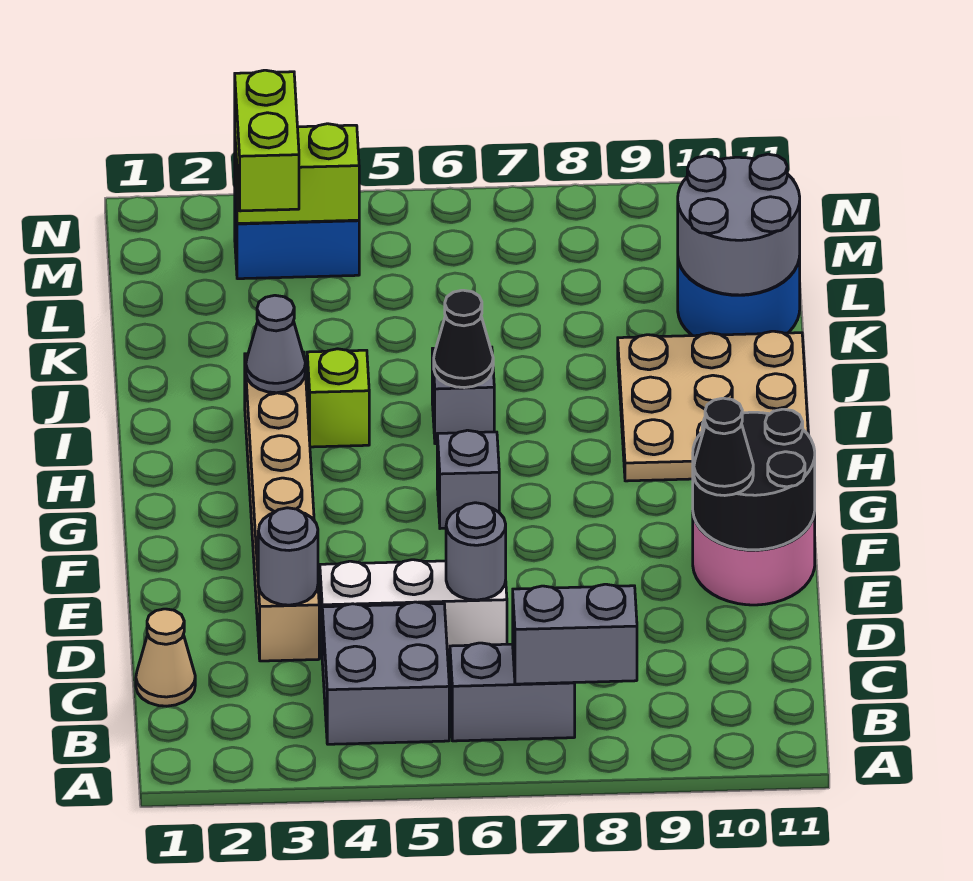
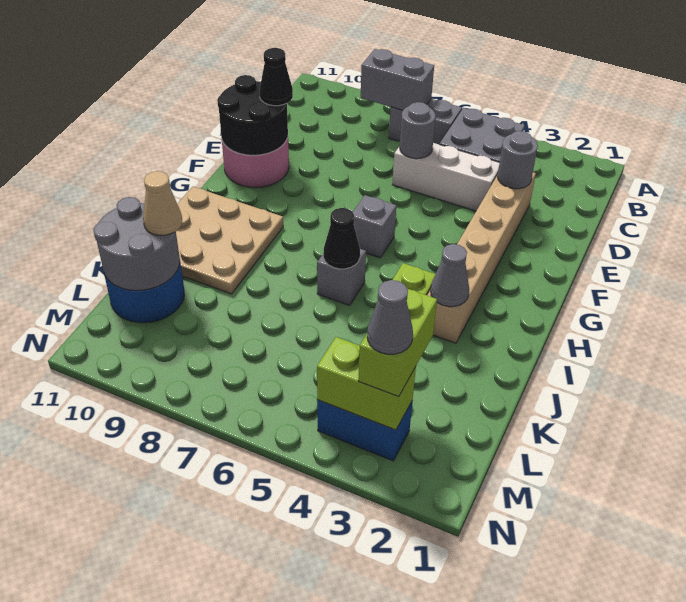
tan 1x1 cone [136,609,195,706] -> tan 1x1 cone moved to [143,171,182,235]
none -> grey 1x1 cone [367,280,413,354]

